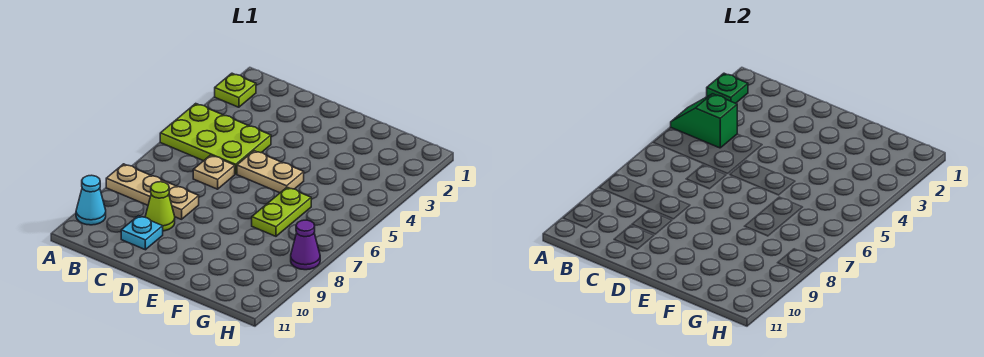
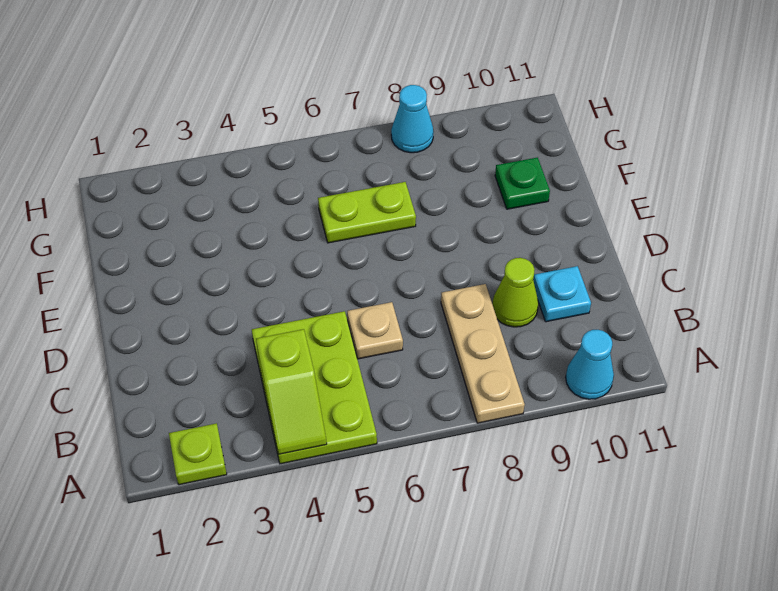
green 1x1 plate [707,73,748,103] -> green 1x1 plate moved to [495,158,550,209]
green 1x2 slope [671,94,737,148] -> lime 1x2 slope [256,329,327,454]
tan 1x2 plate [237,151,304,193] -> none
purple 1x1 cone [291,220,320,270] -> cyan 1x1 cone [391,85,434,153]

